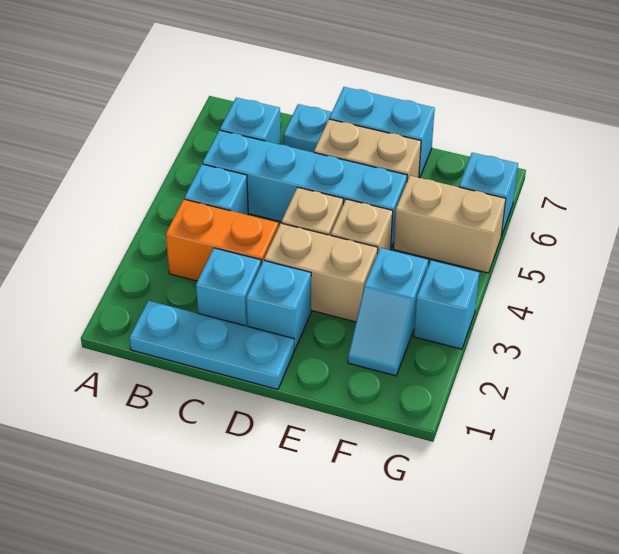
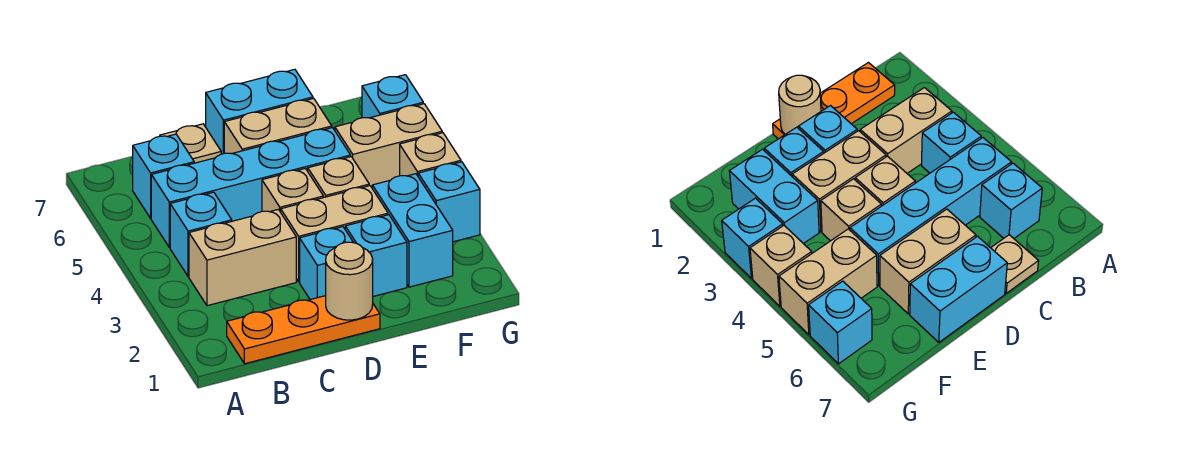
cyan 1x3 plate [129,300,294,389] -> orange 1x3 plate [227,296,380,364]
orange 1x2 brick [166,199,278,281] -> tan 1x2 brick [189,209,296,306]
cyan 1x1 brick [196,248,261,326] -> cyan 1x1 brick moved to [345,215,407,296]
cyan 1x1 plate [283,104,332,153] -> tan 1x1 plate [160,124,221,163]
none -> tan 1x1 round brick [326,242,373,320]
cyan 1x2 slope [348,248,428,376] -> cyan 1x2 brick [372,174,453,287]
none -> tan 1x1 brick [400,133,461,176]

